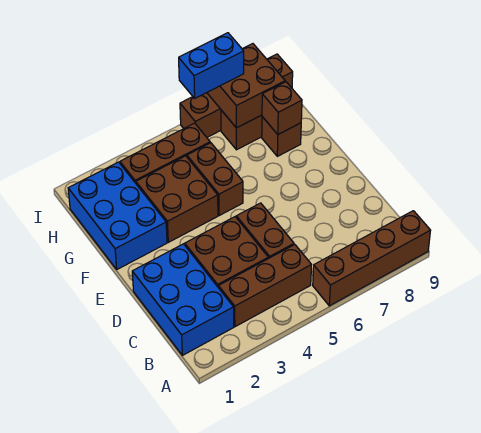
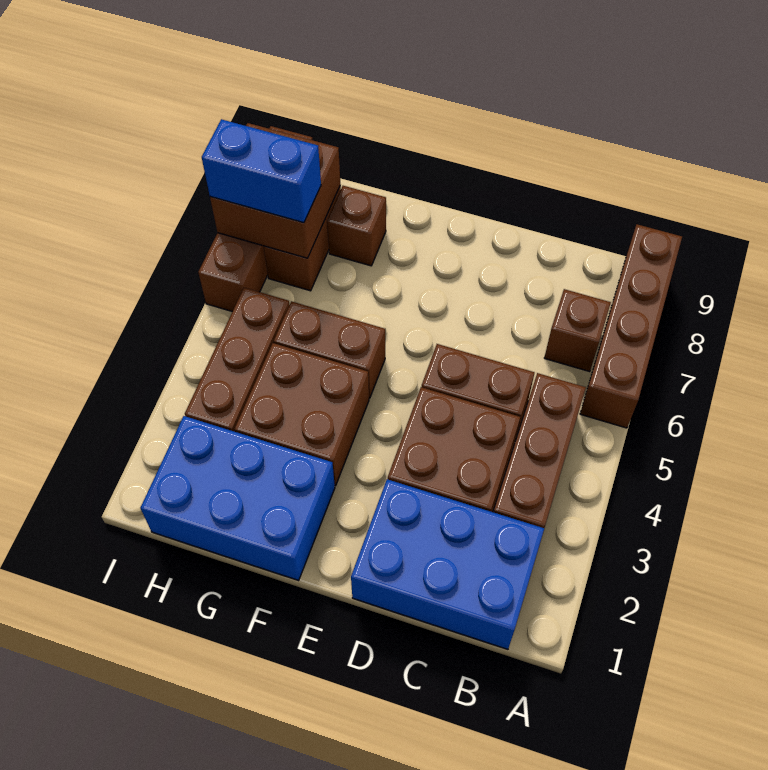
brown 1x1 brick [262,82,302,134] -> brown 1x1 brick moved to [544,289,611,372]
blue 1x2 brick [179,33,244,98] -> blue 1x2 brick turned to [202,119,321,223]

